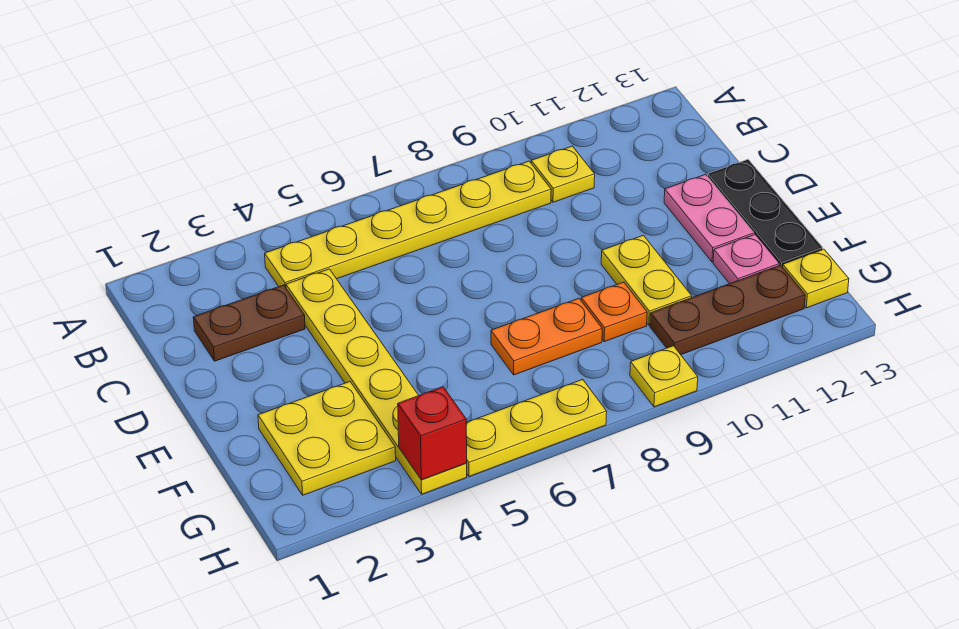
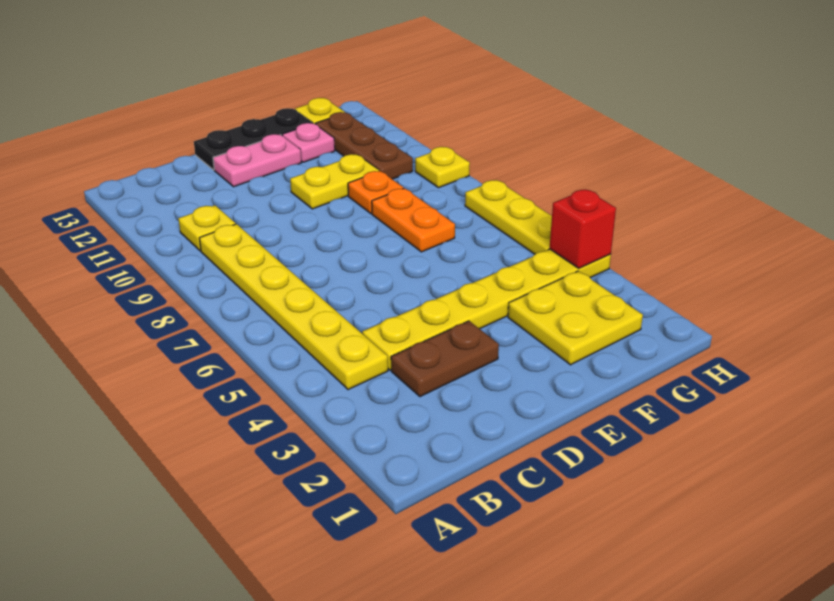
brown 1x2 plate [193,285,305,361] -> brown 1x2 plate turned to [391,321,499,397]

